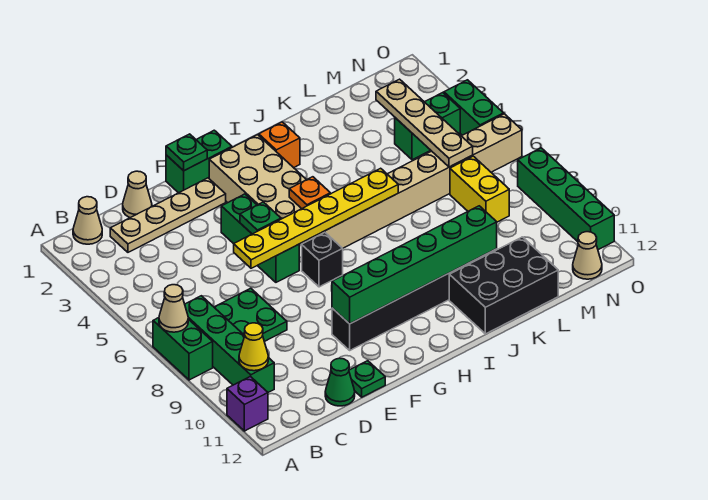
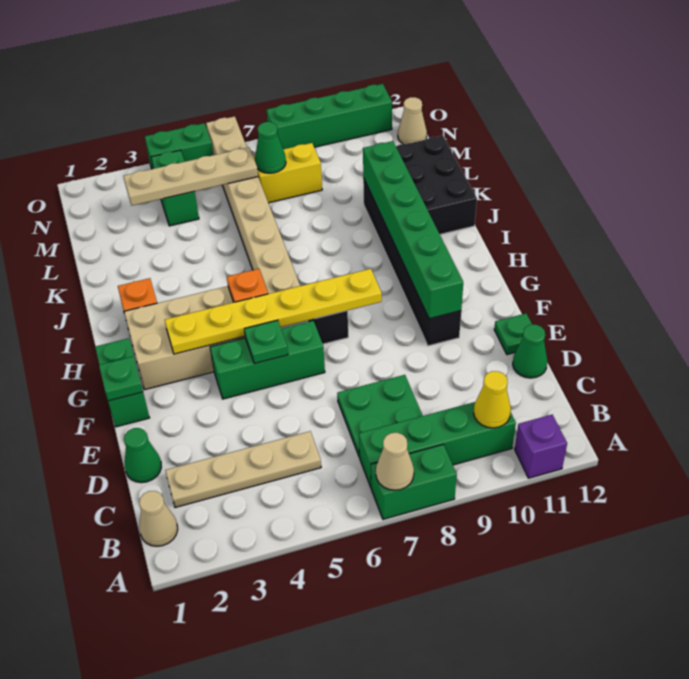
tan 1x4 plate [110,178,226,252] -> tan 1x4 plate turned to [165,431,321,508]
tan 1x1 cone [123,171,152,218] -> green 1x1 cone [124,428,161,483]
yellow 1x6 plate [234,168,398,268] -> yellow 1x6 plate turned to [165,269,382,354]
none -> green 1x1 cone [255,122,286,173]

